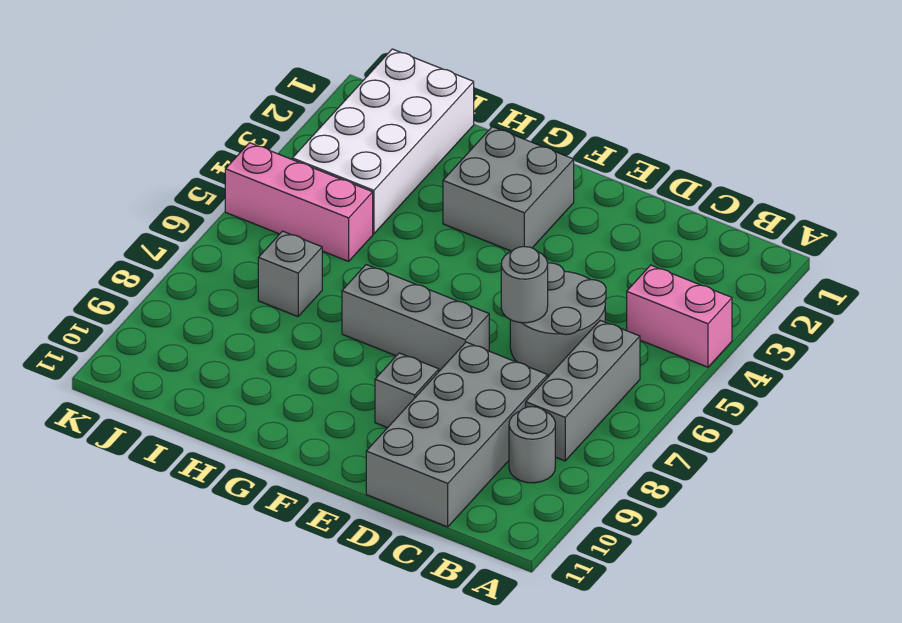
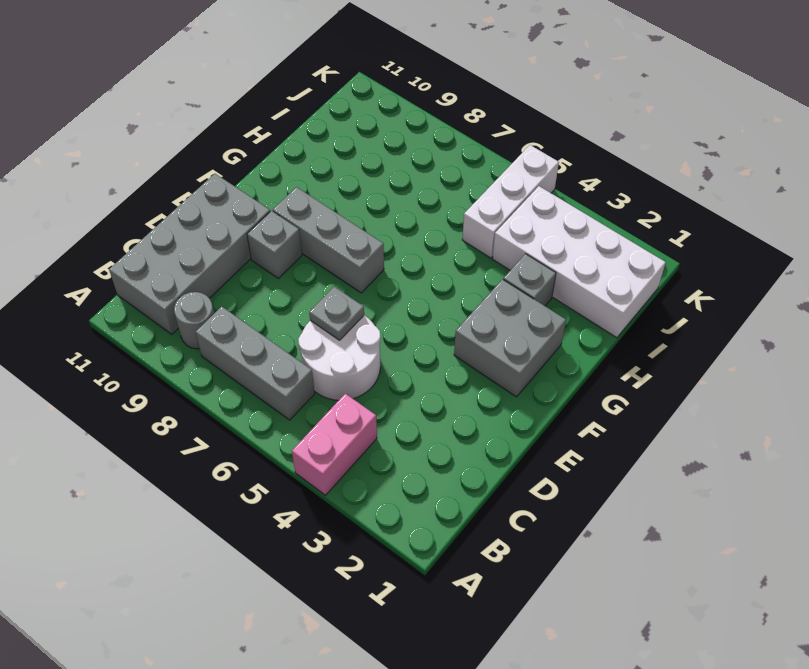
grey 2x2 round brick [510,263,606,377] -> white 2x2 round brick [298,315,381,400]
grey 2x4 brick [366,342,548,527] -> grey 2x4 brick turned to [109,174,270,334]
grey 1x1 round brick [501,247,548,323] -> grey 1x1 plate [309,287,364,340]
grey 1x3 brick [342,265,489,371] -> grey 1x3 brick turned to [273,187,384,293]
pink 1x3 brick [225,143,373,261] -> white 1x3 brick [462,145,559,258]
grey 1x1 brick [258,231,322,316] -> grey 1x1 brick moved to [503,254,556,306]

